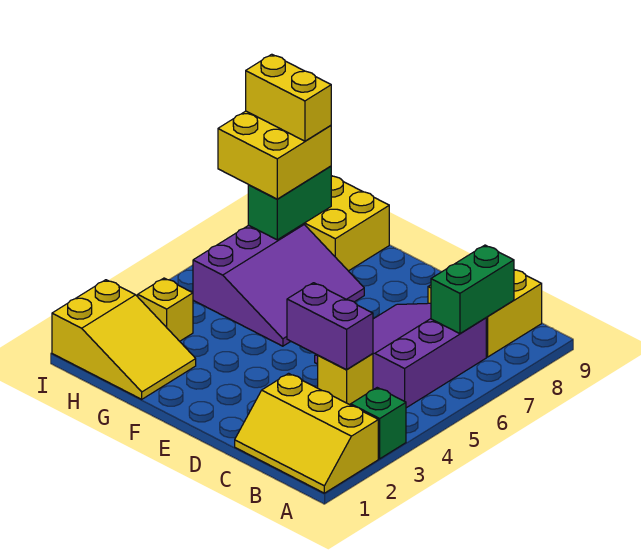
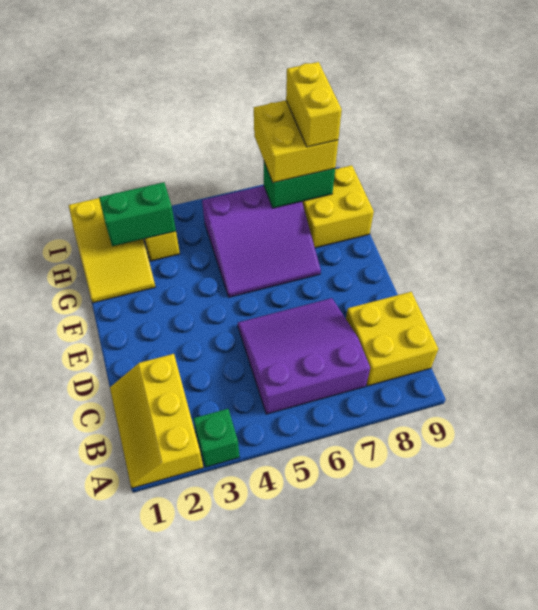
green 1x2 brick [431,245,514,334] -> green 1x2 brick moved to [99,182,176,246]
yellow 1x1 brick [318,354,373,405] -> none
purple 1x2 brick [287,283,373,370] -> none

